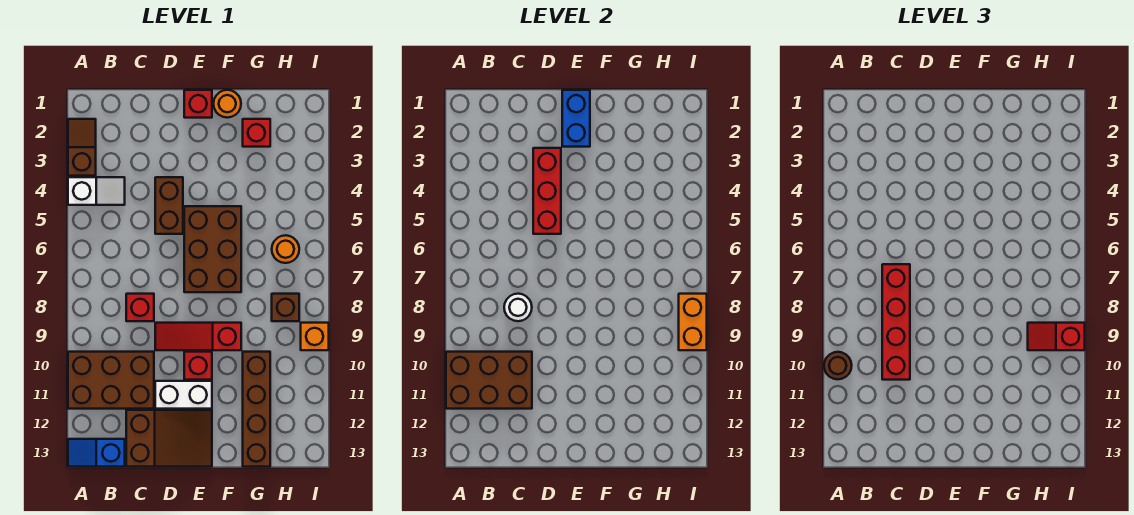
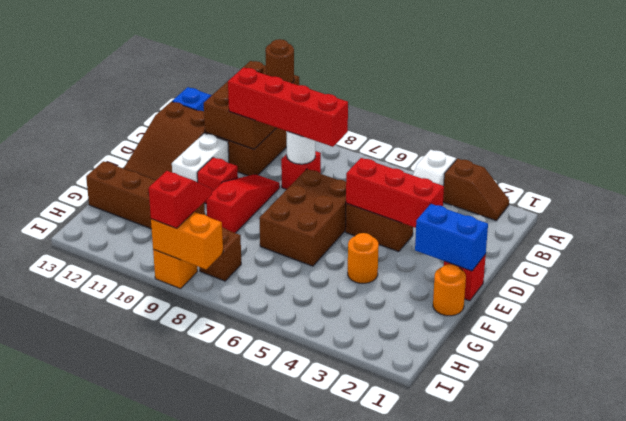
brown 2x3 brick [184,206,241,292] -> brown 2x3 brick turned to [259,169,346,266]
red 1x1 brick [243,119,270,147] -> none
orange 1x1 round brick [272,235,299,263] -> orange 1x1 round brick moved to [348,233,379,283]

